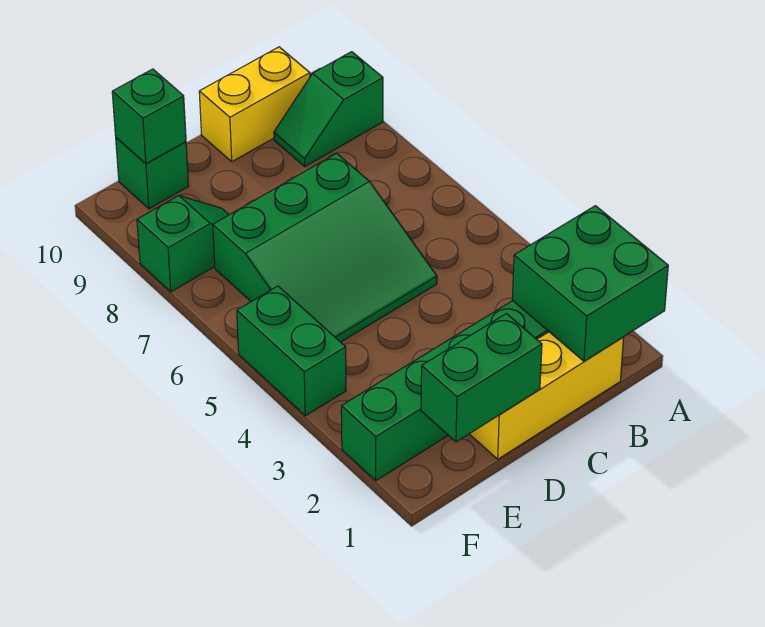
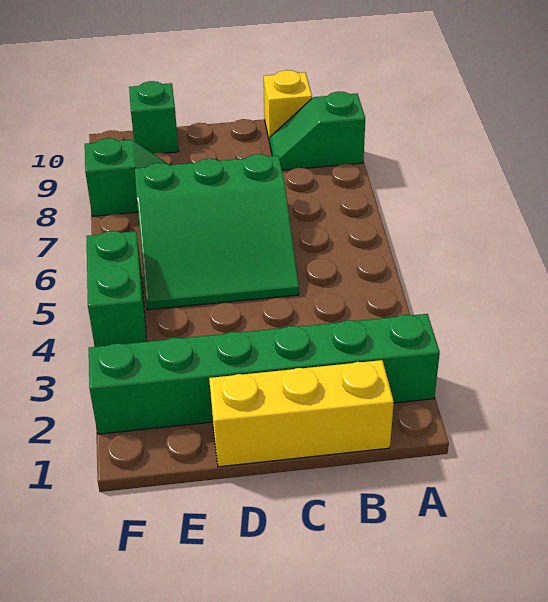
green 2x2 brick [512,206,668,361] -> none
yellow 1x2 brick [199,47,310,162] -> yellow 1x1 brick [264,70,312,143]
green 1x2 brick [421,314,542,442] -> none
green 1x1 brick [112,69,186,164] -> none

